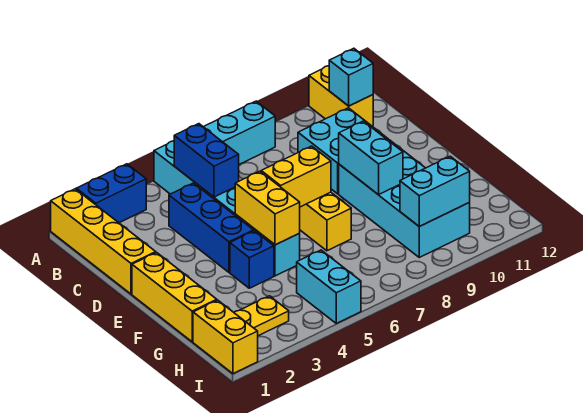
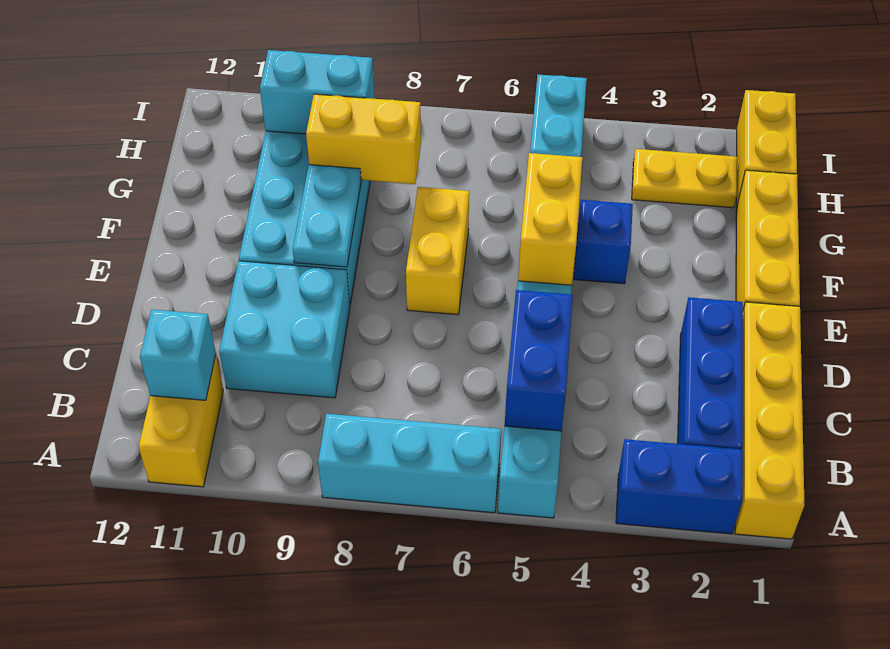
blue 1x3 brick [169,183,254,272] -> blue 1x3 brick moved to [678,297,743,449]
yellow 1x2 brick [261,146,331,207] -> yellow 1x2 brick moved to [306,94,421,184]
cyan 1x2 brick [339,121,403,195] -> cyan 1x2 plate [293,165,361,267]

